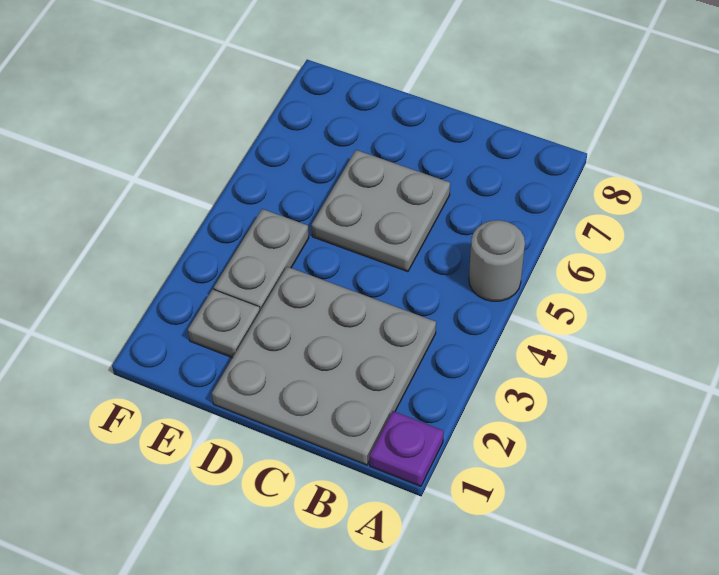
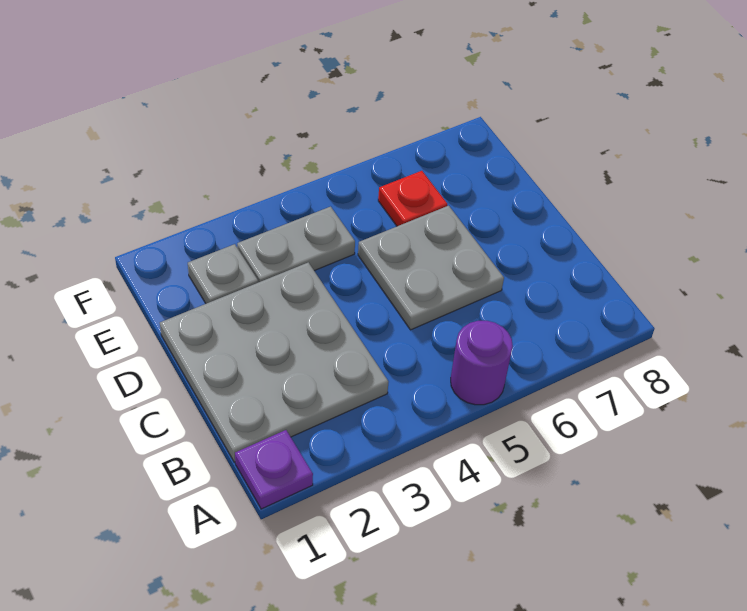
grey 1x1 round brick [469,220,525,301] -> purple 1x1 round brick [451,321,513,405]
none -> red 1x1 plate [378,171,447,226]

